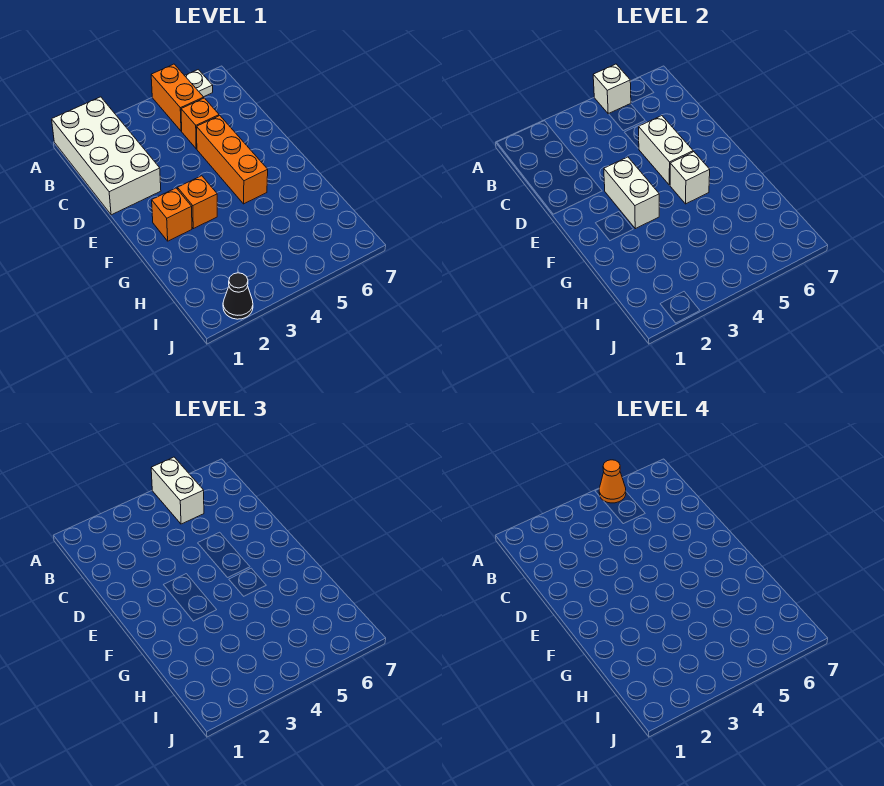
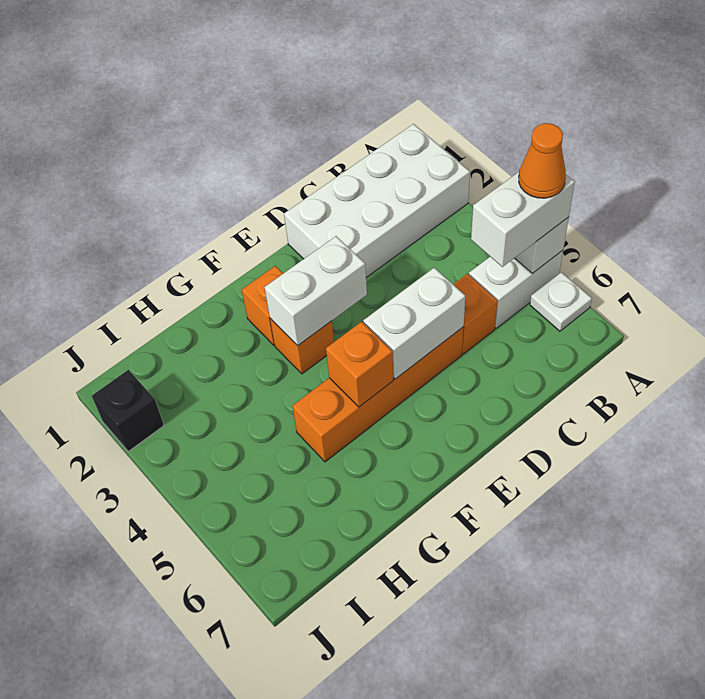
orange 1x2 brick [151,64,204,131] -> white 1x2 brick [469,250,563,328]
orange 1x3 brick [197,116,268,204] -> orange 1x4 brick [292,327,464,462]
white 1x1 brick [670,152,710,204] -> orange 1x1 brick [326,322,393,407]
black 1x1 cone [223,273,253,319] -> black 1x1 brick [92,370,164,451]

